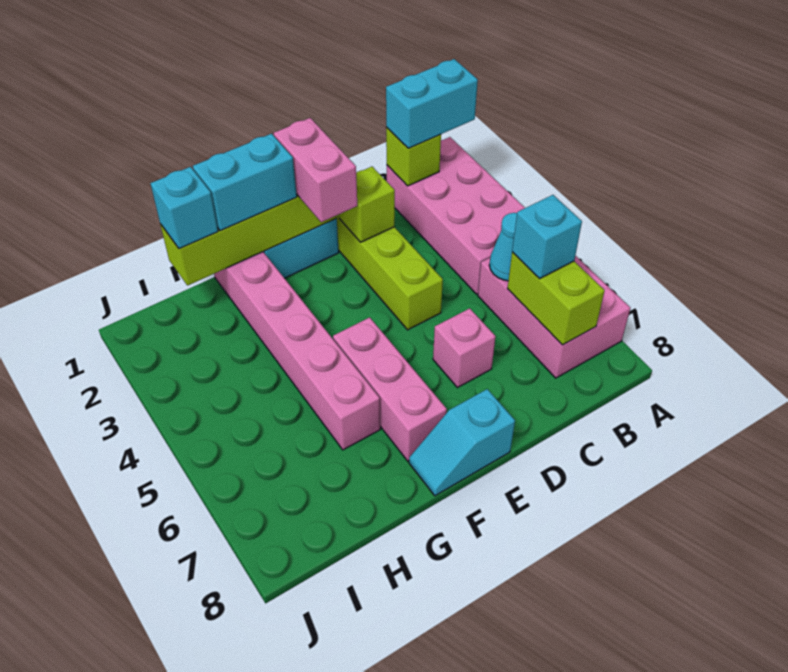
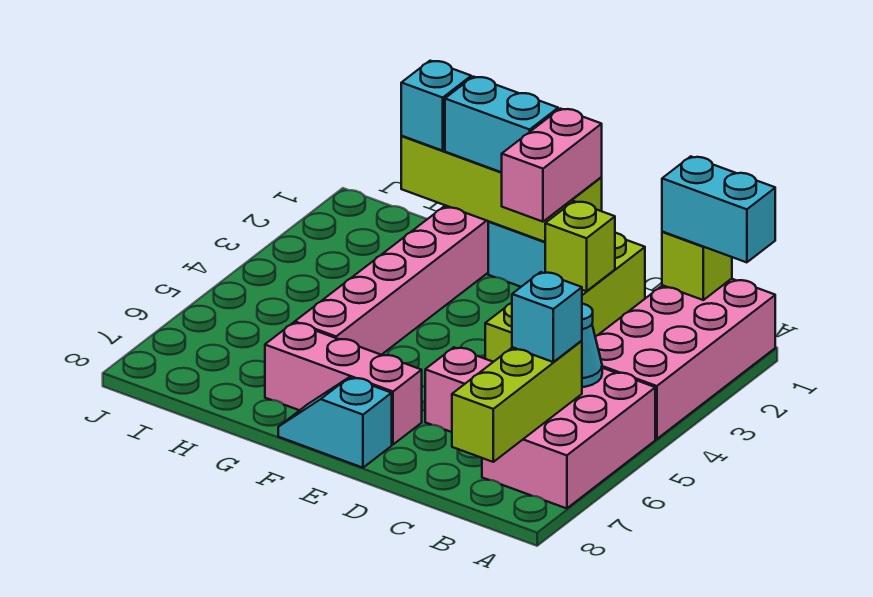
lime 1x2 brick [507,252,605,345] -> lime 1x3 brick [452,341,582,462]
pink 1x3 brick [333,317,447,461] -> pink 1x3 brick turned to [265,323,422,445]

